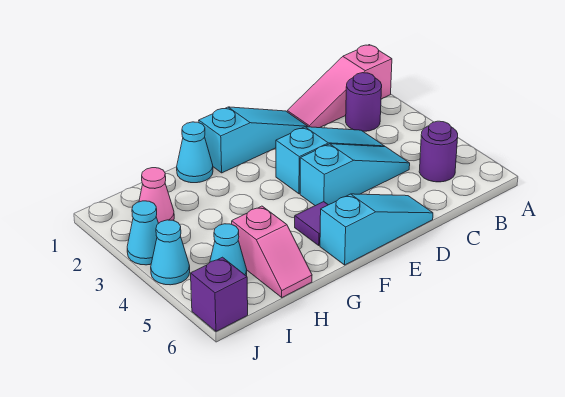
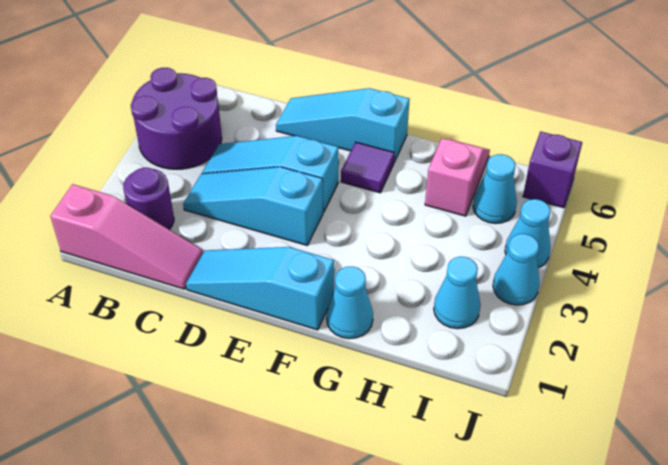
purple 1x1 round brick [419,121,458,182] -> purple 2x2 round brick [131,68,222,169]
pink 1x1 cone [139,168,174,223] -> cyan 1x1 cone [434,257,481,329]

